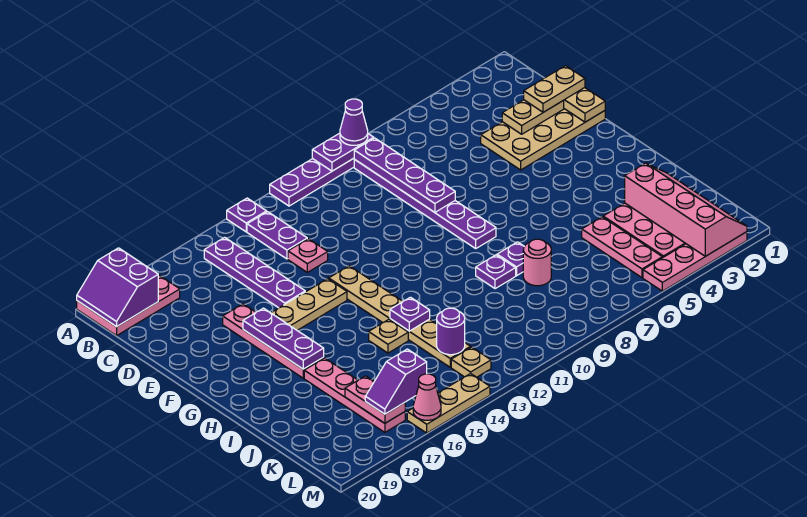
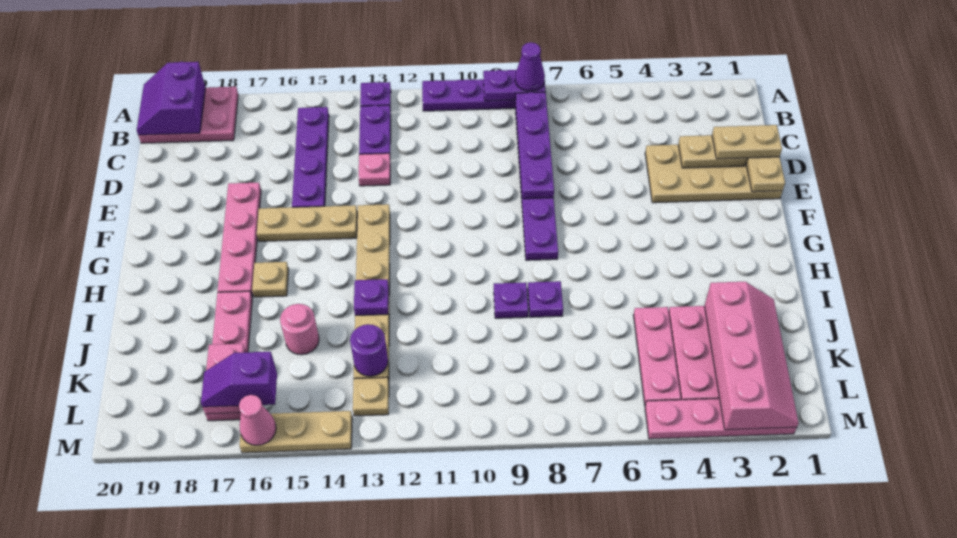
purple 1x3 plate [243,308,324,369] -> none
tan 1x1 plate [369,320,408,353] -> tan 1x1 plate moved to [252,262,289,297]
pink 1x1 round brick [523,239,551,286] -> pink 1x1 round brick moved to [280,304,319,355]

